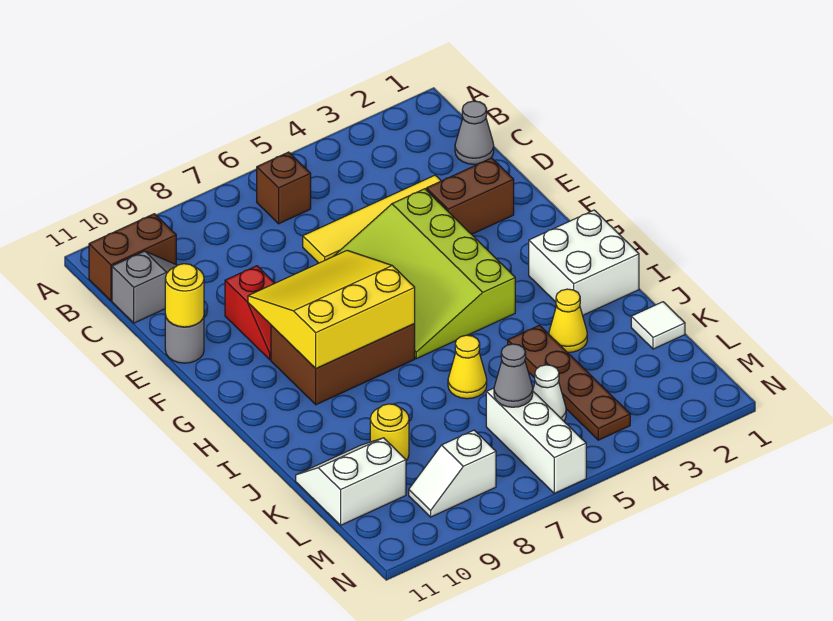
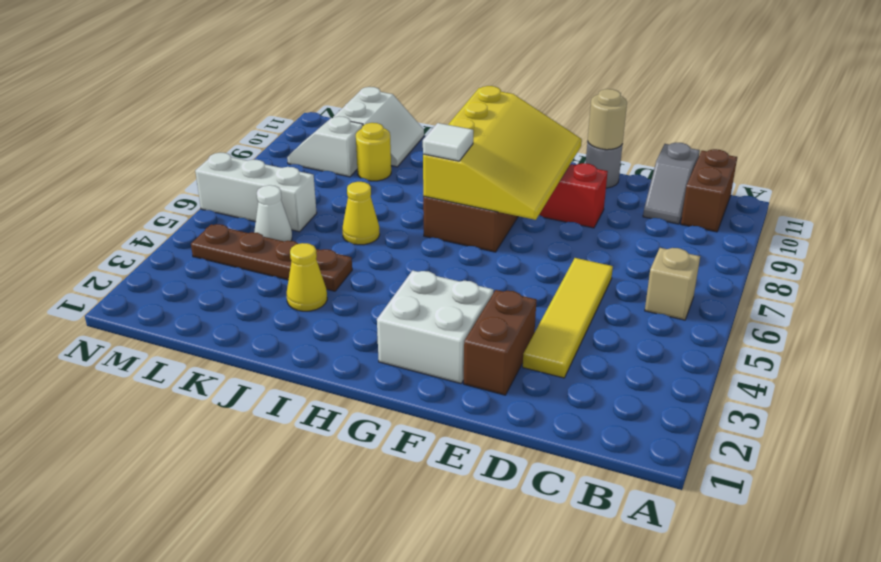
brown 1x1 brick [257,152,311,224] -> tan 1x1 brick [645,248,700,320]
grey 1x1 cone [455,101,494,164] -> none
lime 3x4 slope [334,189,515,359] -> none
yellow 1x1 round brick [165,264,204,327] -> tan 1x1 round brick [588,89,627,150]
yellow 3x3 slope [248,250,415,369] -> yellow 3x4 slope [423,86,582,220]
white 2x2 brick [529,210,639,315] -> white 2x2 brick moved to [377,271,494,383]
white 1x1 tile [631,302,685,349] -> white 1x1 tile moved to [423,123,473,161]
grey 1x1 cone [494,344,533,407] -> none
white 1x2 slope [409,430,496,517] -> white 1x2 slope turned to [287,116,363,177]

